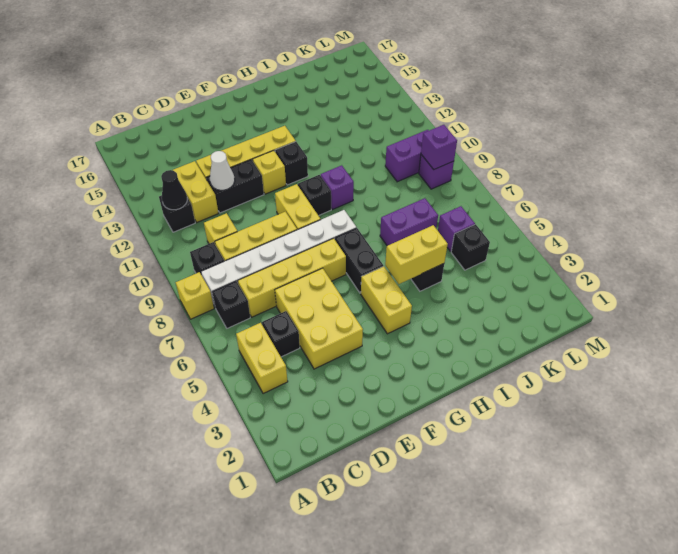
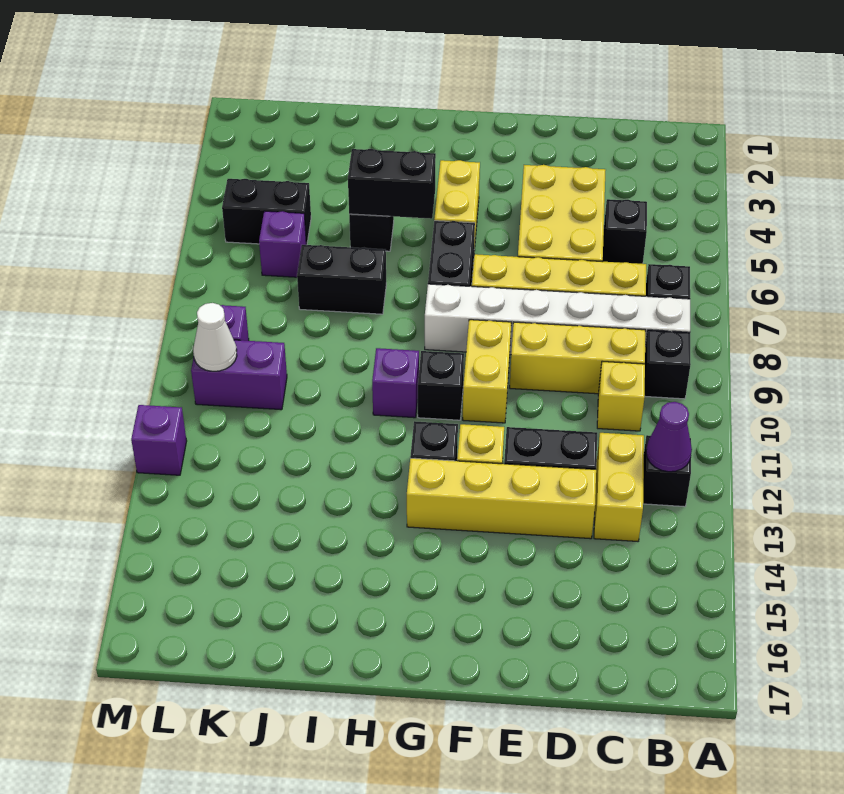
yellow 1x1 brick [176,272,214,319] -> none
yellow 1x2 brick [236,323,288,394] -> none
black 1x1 cone [161,170,187,210] -> purple 1x1 cone [646,402,692,472]
white 1x1 cone [210,151,235,190] -> white 1x1 cone moved to [193,303,237,371]
yellow 1x2 brick [385,225,448,284] -> black 1x2 brick [348,149,436,219]
purple 1x2 brick [380,198,438,246] -> black 1x2 brick [297,245,386,314]
black 1x1 brick [451,224,490,270] -> black 1x2 brick [222,179,311,245]
purple 1x1 brick [421,125,457,169] -> purple 1x1 brick moved to [131,405,187,475]

